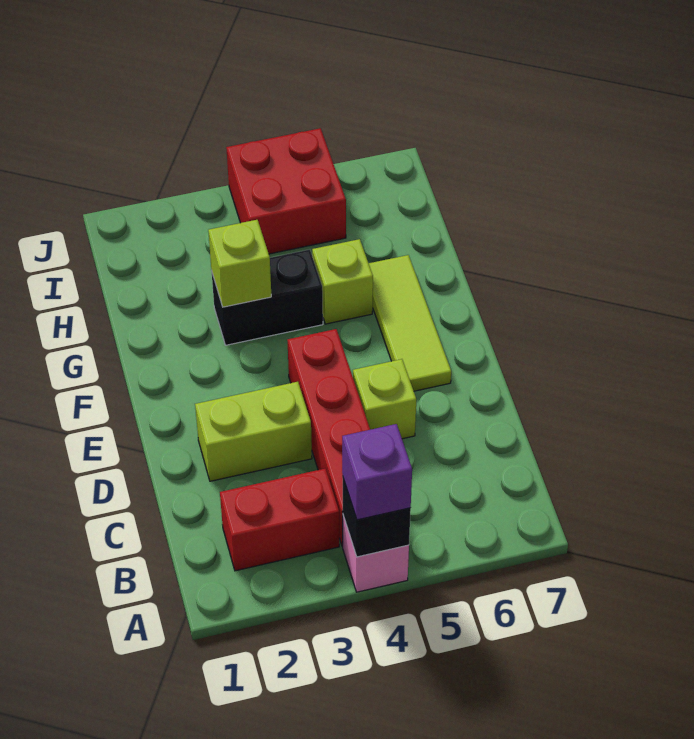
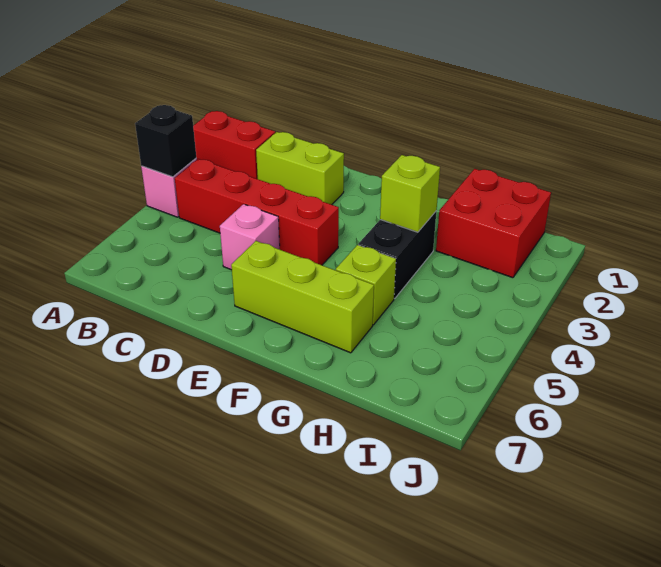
purple 1x1 brick [342,424,412,520] -> none
red 1x2 brick [220,469,339,571] -> red 1x2 brick turned to [193,111,275,179]
lime 1x2 brick [195,382,312,481] -> lime 1x2 brick turned to [256,132,344,205]
lime 1x1 brick [353,359,416,439] -> pink 1x1 brick [220,204,280,270]
lime 1x3 tile [369,255,451,391] -> lime 1x3 brick [231,241,374,353]
red 2x2 brick [226,128,346,254] -> red 2x2 brick moved to [436,169,551,278]

